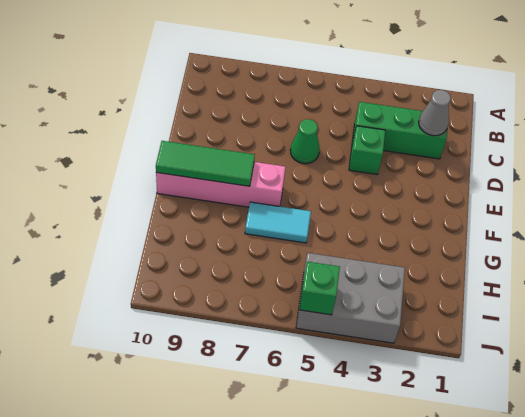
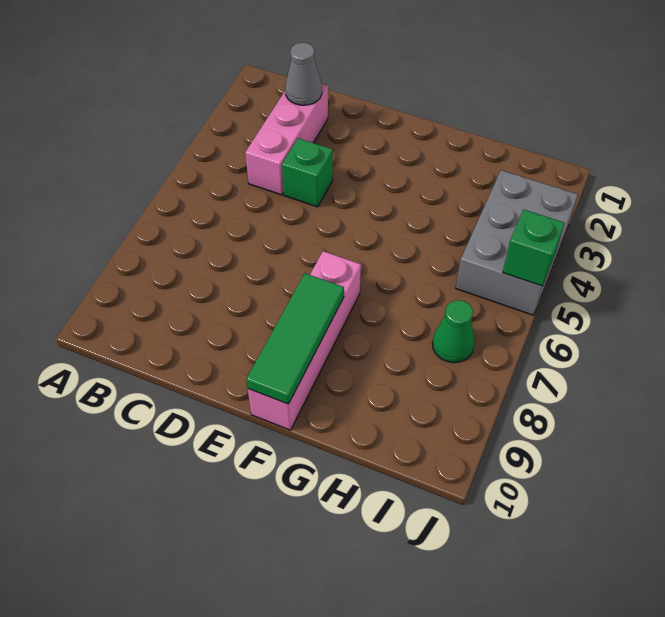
green 1x3 brick [352,102,447,159] -> pink 1x3 brick [245,84,328,195]
green 1x1 cone [290,119,319,164] -> green 1x1 cone moved to [432,300,475,363]
cyan 1x2 tile [245,202,311,243] -> none

